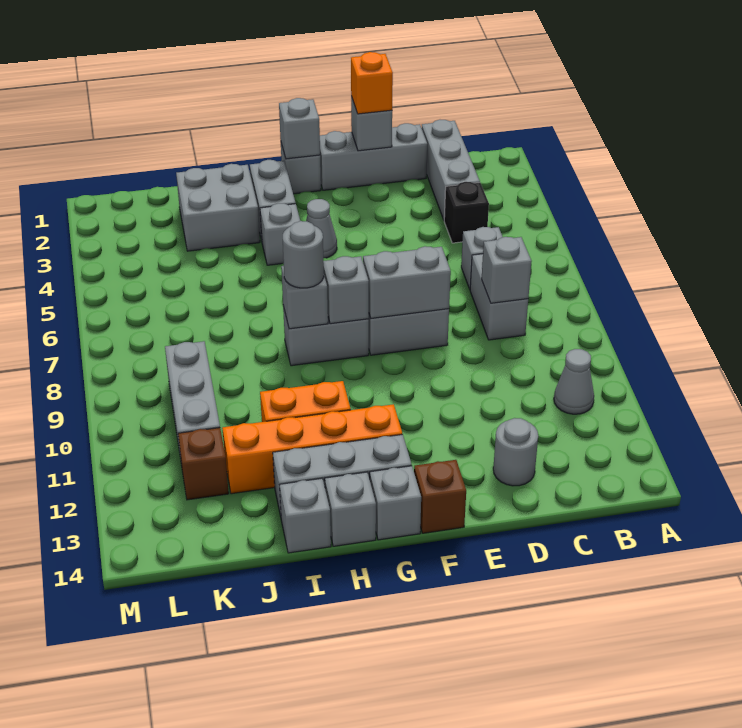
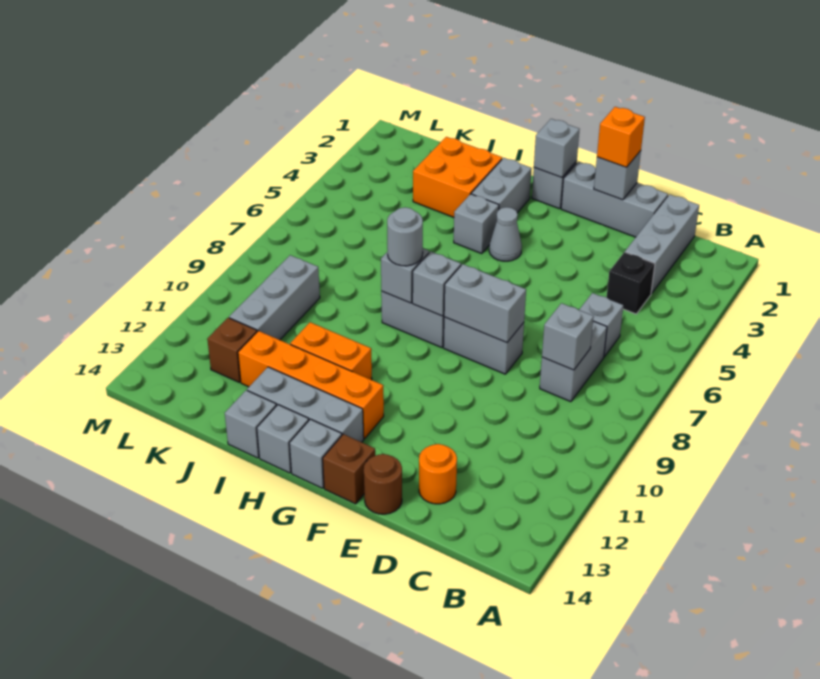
grey 1x1 cone [554,349,594,414] -> none
grey 1x1 round brick [493,418,538,486] -> orange 1x1 round brick [419,444,457,504]
none -> brown 1x1 round brick [364,454,402,514]
grey 2x2 brick [176,164,260,251] -> orange 2x2 brick [413,137,502,217]

